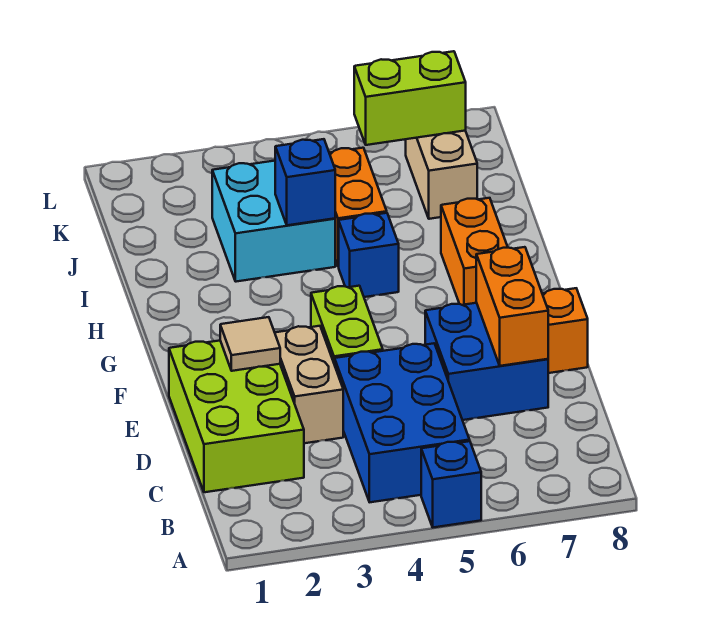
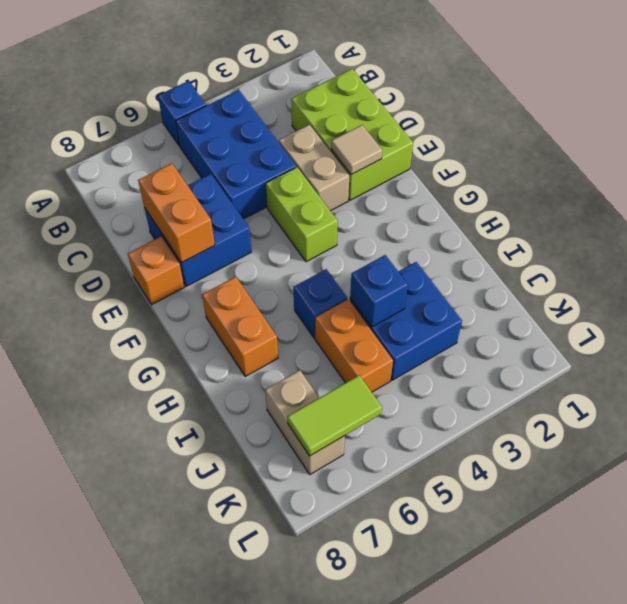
cyan 2x2 brick [212,161,335,282] -> blue 2x2 brick [350,262,462,380]
lime 1x2 brick [354,51,466,145] -> lime 1x2 tile [287,375,382,456]

